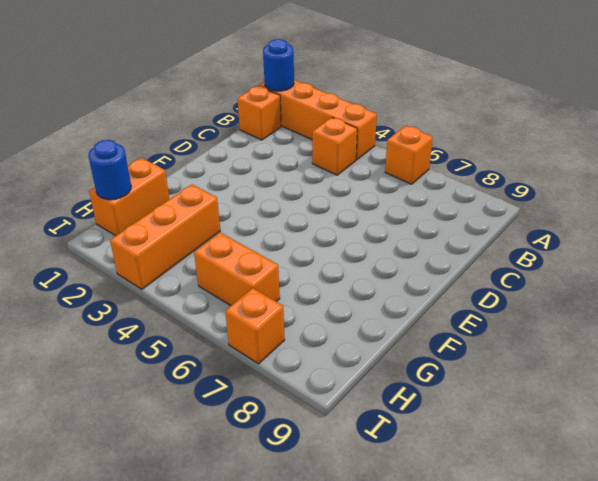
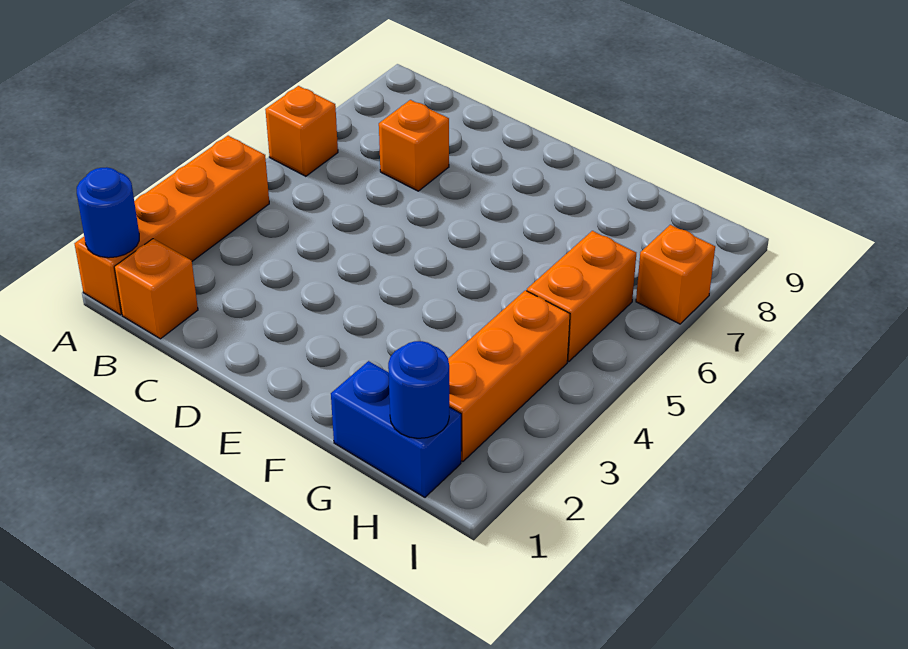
orange 1x1 brick [312,118,357,175] -> orange 1x1 brick moved to [379,100,449,191]
orange 1x2 brick [89,158,169,236] -> blue 1x2 brick [331,361,461,497]
orange 1x3 brick [110,184,220,289] -> orange 1x3 brick turned to [448,290,570,462]

